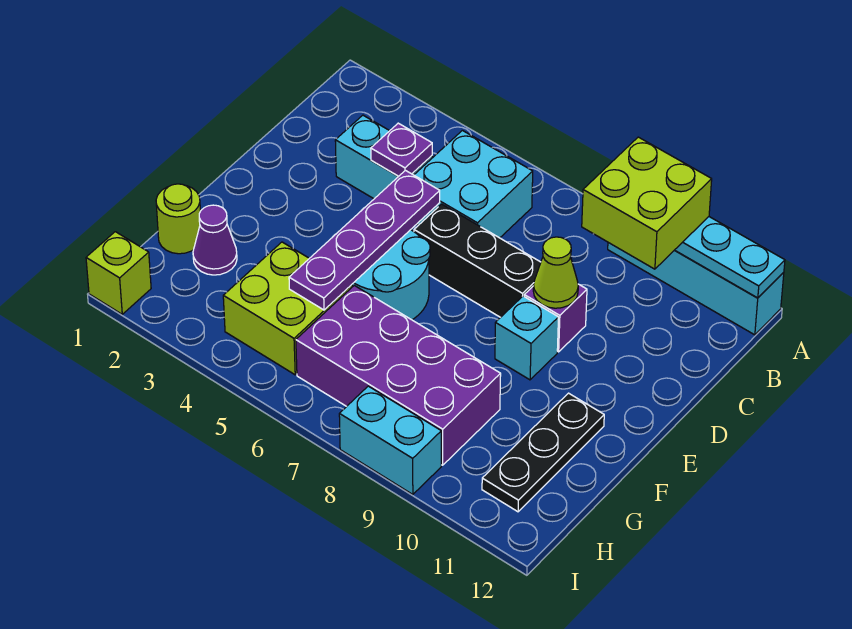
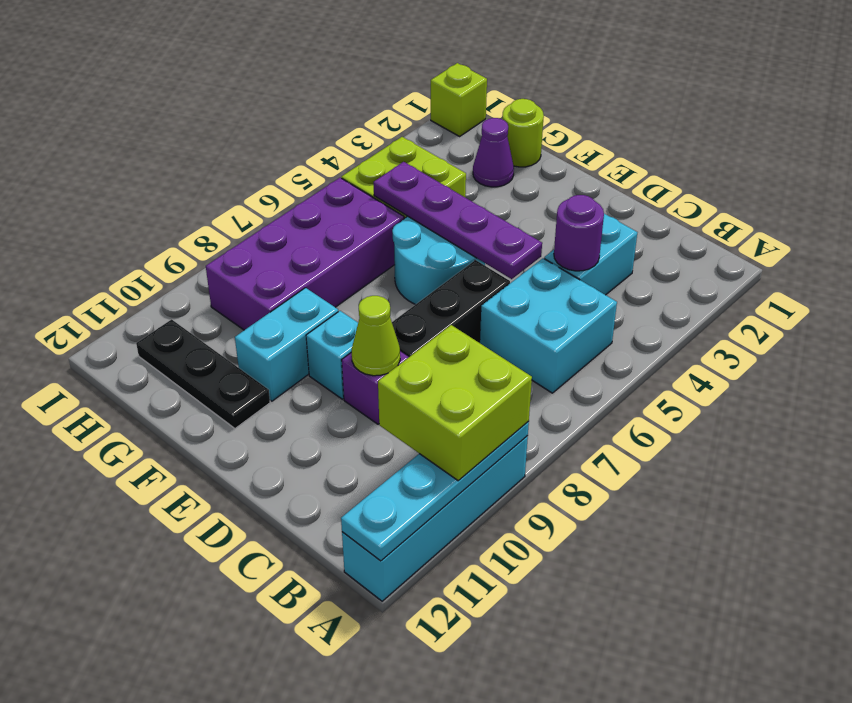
purple 1x1 plate [371,123,432,176] -> purple 1x1 round brick [554,195,604,271]
cyan 1x2 brick [339,386,441,494] -> cyan 1x2 brick moved to [235,288,338,401]

